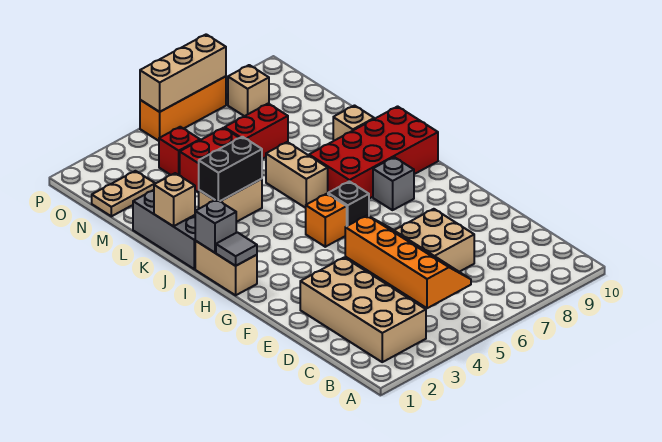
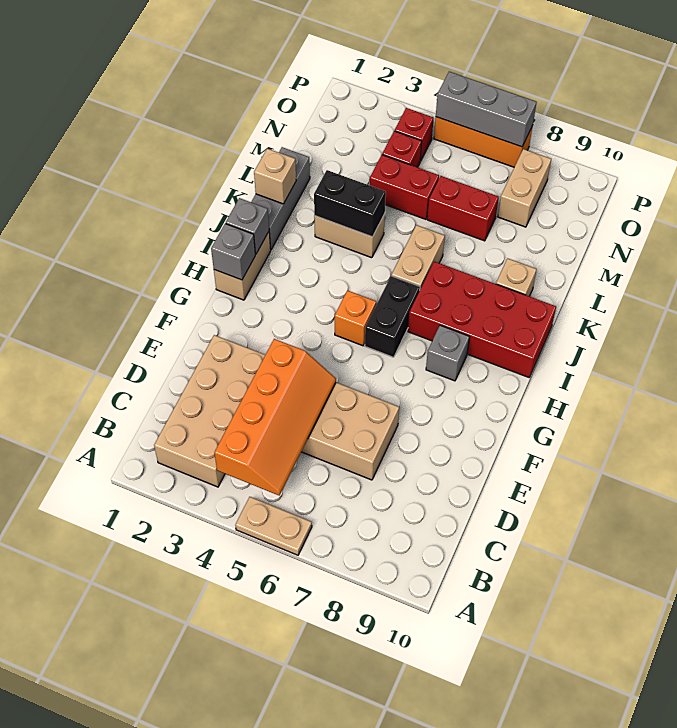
grey 1x1 tile [216,232,257,266] -> grey 1x1 brick [211,224,255,280]
black 1x1 brick [328,181,369,226] -> black 1x2 brick [365,276,420,357]
tan 1x2 plate [92,171,155,216] -> tan 1x2 plate moved to [235,497,312,555]
none -> red 1x1 brick [395,108,434,161]
tan 1x1 brick [228,65,269,116] -> tan 1x2 brick [498,149,551,227]
tan 1x3 brick [140,34,226,112] -> grey 1x3 brick [436,72,537,147]

